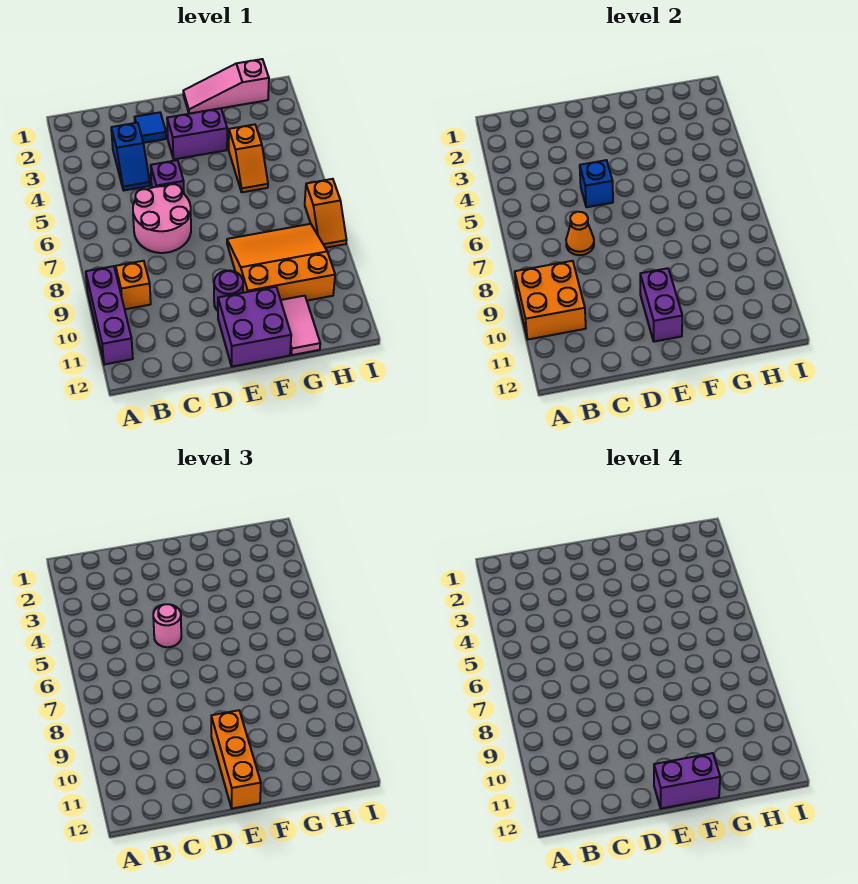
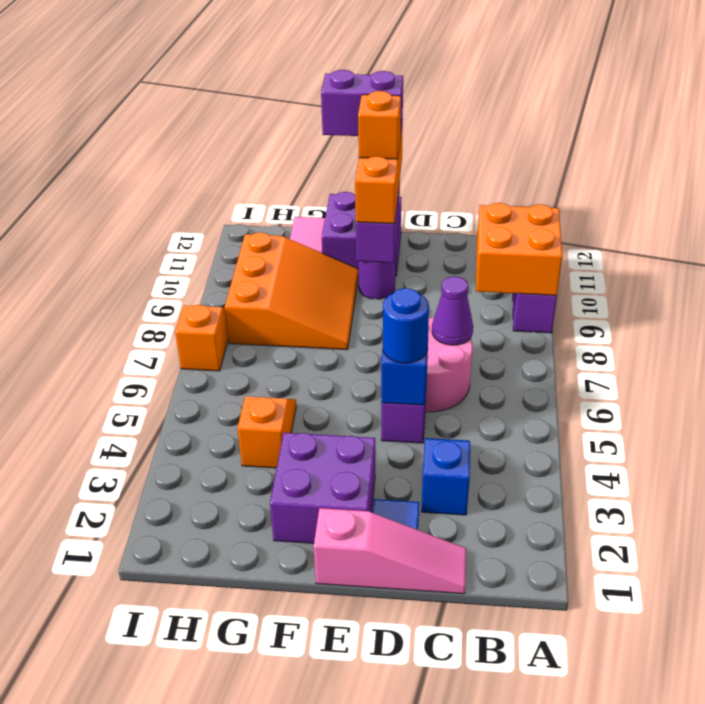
orange 1x1 brick [116,261,151,309] -> orange 1x1 brick moved to [358,91,401,159]
orange 1x1 cone [566,212,594,255] -> purple 1x1 cone [432,276,473,345]
pink 1x1 round brick [153,604,181,647] -> blue 1x1 round brick [383,288,429,363]
purple 1x2 brick [167,108,227,159] -> purple 2x2 brick [270,433,375,543]
pink 1x3 slope [183,59,269,114] -> pink 1x3 slope moved to [314,508,466,594]
orange 3x3 slope [227,224,335,301] -> orange 3x3 slope turned to [225,232,359,350]

